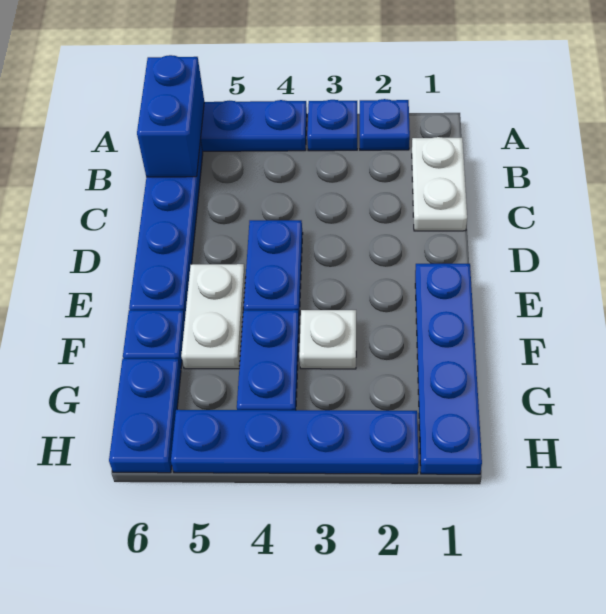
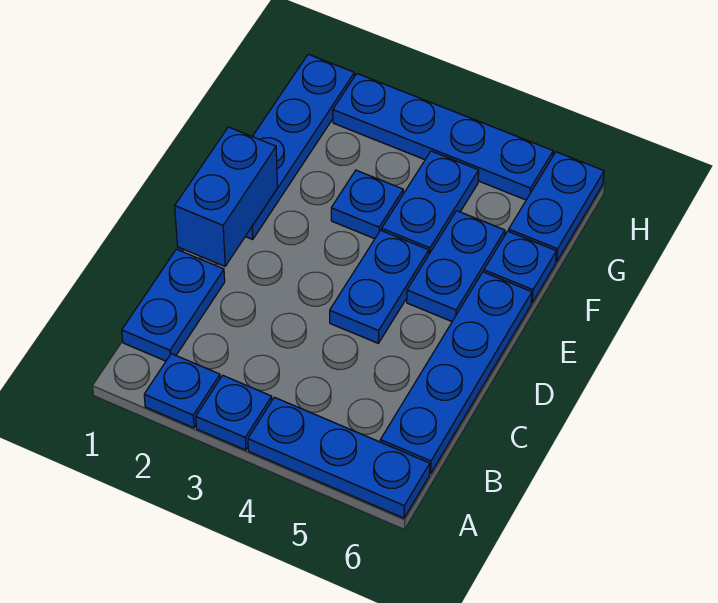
blue 1x2 brick [137,55,204,177] -> blue 1x2 brick moved to [175,127,277,266]
white 1x2 plate [412,137,467,231] -> blue 1x2 plate [122,249,225,361]
white 1x2 plate [181,264,246,369] -> blue 1x2 plate [407,211,505,321]
white 1x1 plate [299,310,356,369] -> blue 1x1 plate [331,170,403,239]

